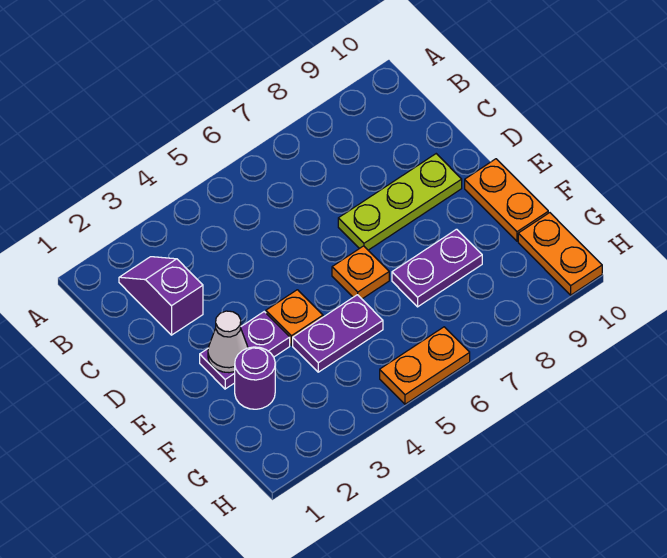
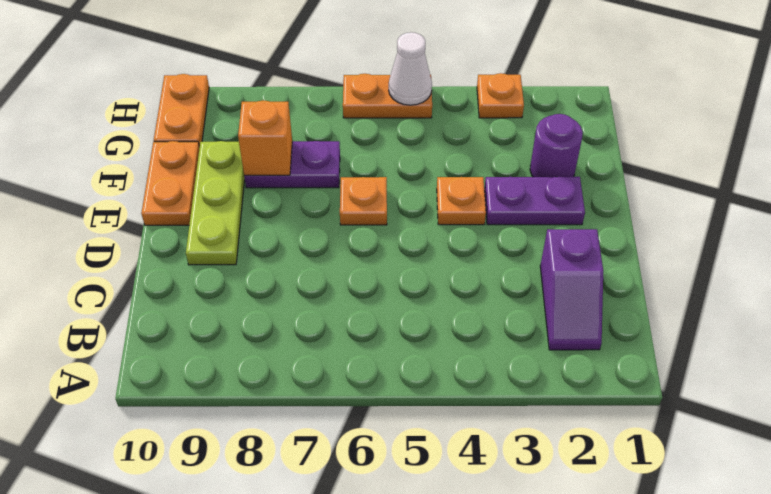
lime 1x3 plate [338,154,462,250] -> lime 1x3 plate turned to [186,141,245,265]
white 1x1 cone [208,311,248,373] -> white 1x1 cone moved to [389,32,432,105]
purple 1x2 plate [293,295,383,372] -> none
none -> orange 1x1 brick [238,100,292,176]
none -> orange 1x1 plate [477,73,524,118]

